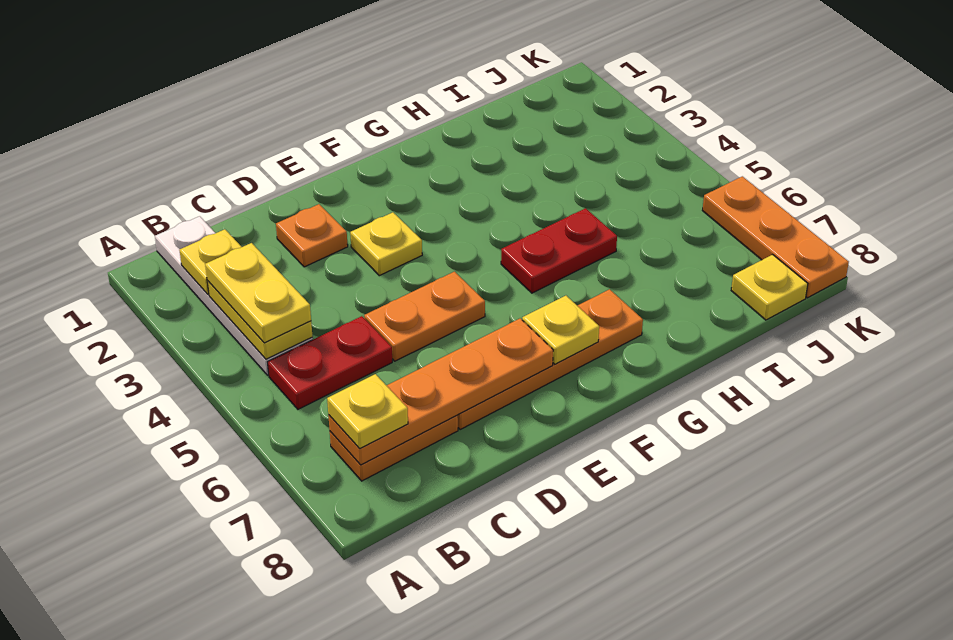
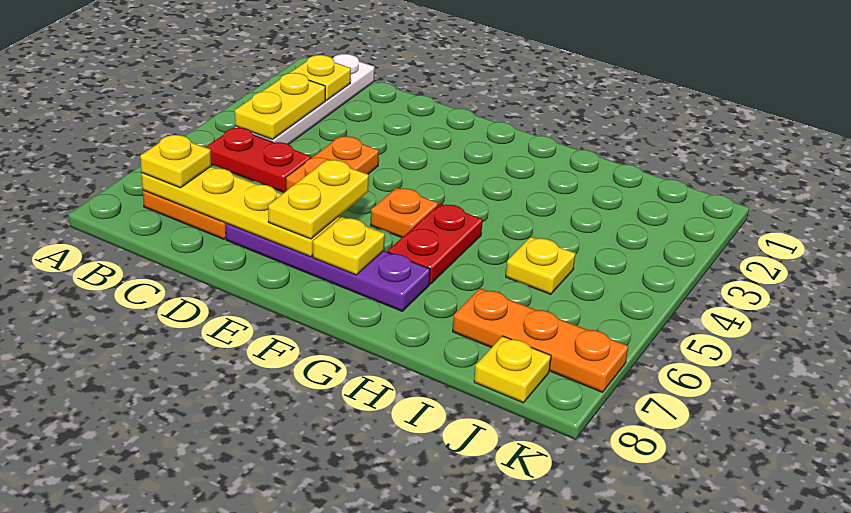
yellow 1x2 plate [205,243,311,343] -> yellow 1x2 plate moved to [268,159,369,239]
orange 1x4 plate [328,318,553,465] -> yellow 1x4 plate [142,167,340,257]
orange 1x1 plate [276,204,348,267] -> orange 1x1 plate moved to [371,188,438,238]
orange 1x2 plate [364,272,485,361] -> orange 1x2 plate turned to [286,136,379,191]
orange 1x4 plate [458,289,643,429] -> purple 1x4 plate [226,223,430,311]
yellow 1x1 plate [350,212,422,276] -> yellow 1x1 plate moved to [506,237,576,294]
red 1x2 plate [501,208,617,293] -> red 1x2 plate turned to [388,203,483,284]
orange 1x3 plate [702,176,849,298] -> orange 1x3 plate turned to [453,288,628,392]

